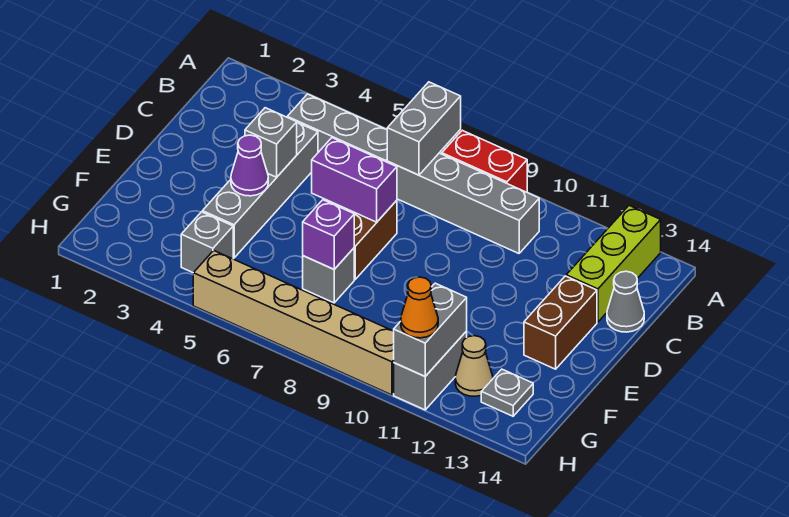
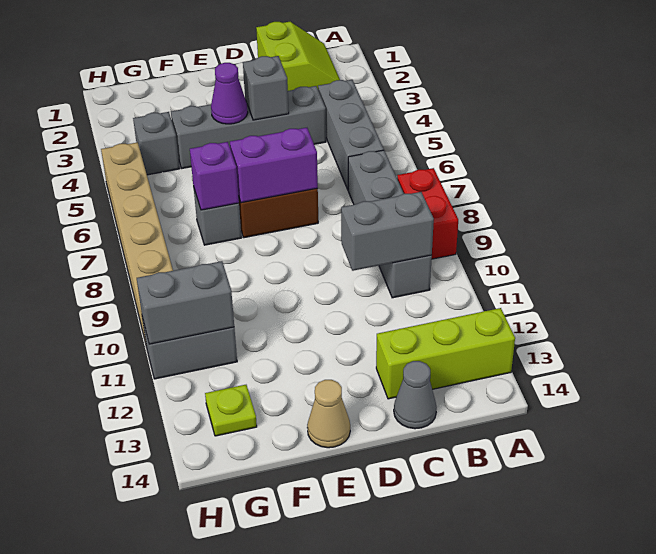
grey 1x2 brick [387,82,461,175] -> grey 1x2 brick moved to [341,192,434,271]
none -> lime 2x2 slope [256,22,340,91]
purple 1x2 brick [312,138,397,222] -> purple 1x2 brick turned to [230,128,318,203]
brown 1x2 brick [524,276,597,369] -> none
tan 1x1 cone [455,336,493,396] -> tan 1x1 cone moved to [307,380,350,448]
grey 1x1 plate [481,369,533,416] -> lime 1x1 plate [205,385,257,436]
orange 1x1 cone [401,277,438,338] -> none

